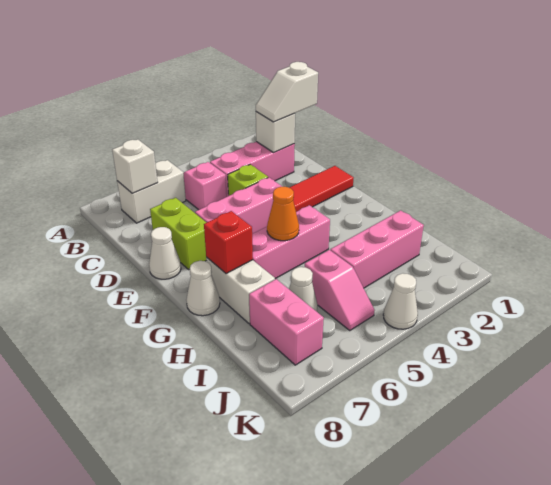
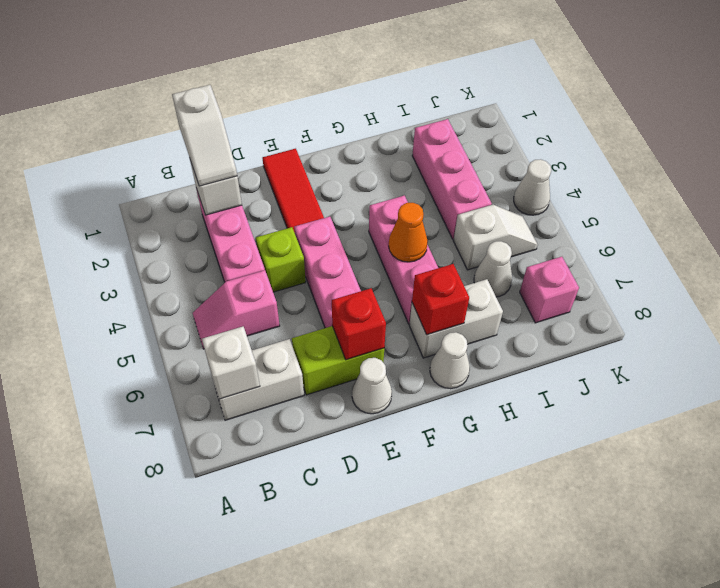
white 1x2 brick [117,160,186,223] -> white 1x2 brick turned to [212,339,304,420]
none -> red 1x1 brick [332,288,386,360]
pink 1x2 slope [305,250,375,330] -> white 1x2 slope [453,205,538,270]
pink 1x2 brick [249,279,324,365] -> pink 1x1 brick [520,257,579,323]

